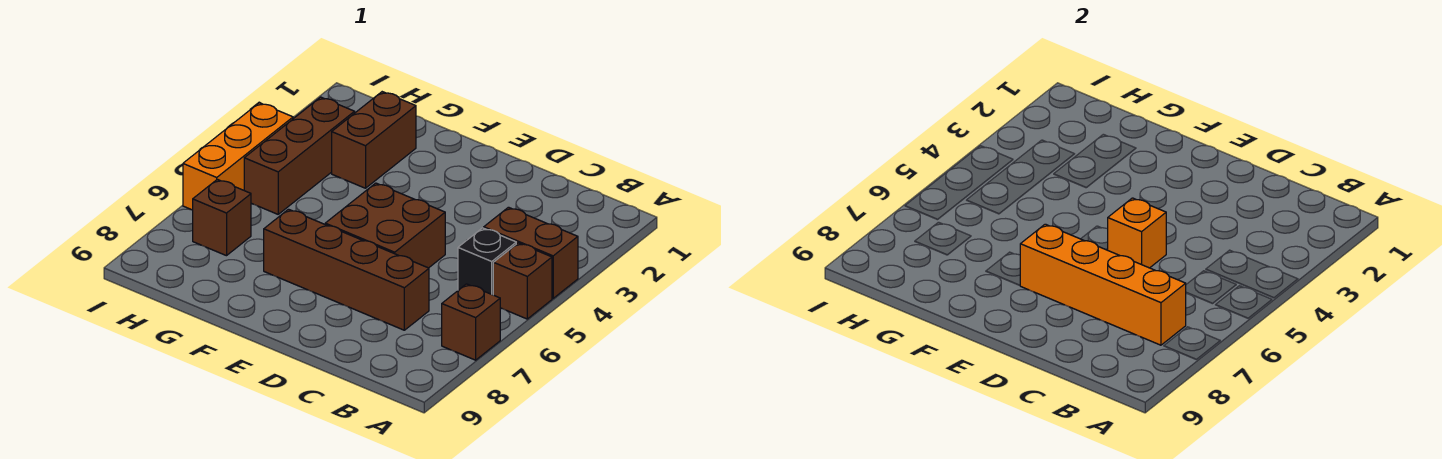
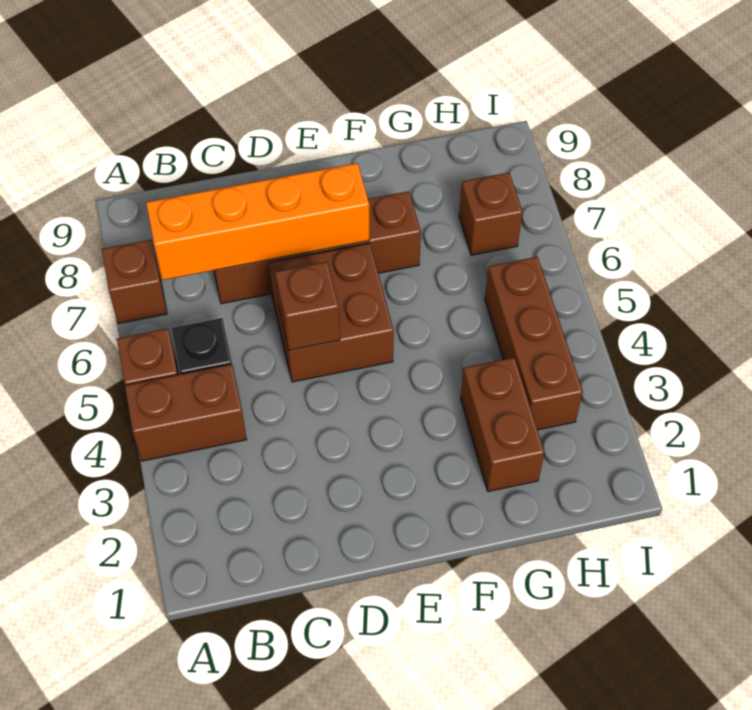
orange 1x1 brick [1108,198,1166,268] -> brown 1x1 brick [275,262,340,350]
orange 1x3 brick [183,103,293,210] -> none

